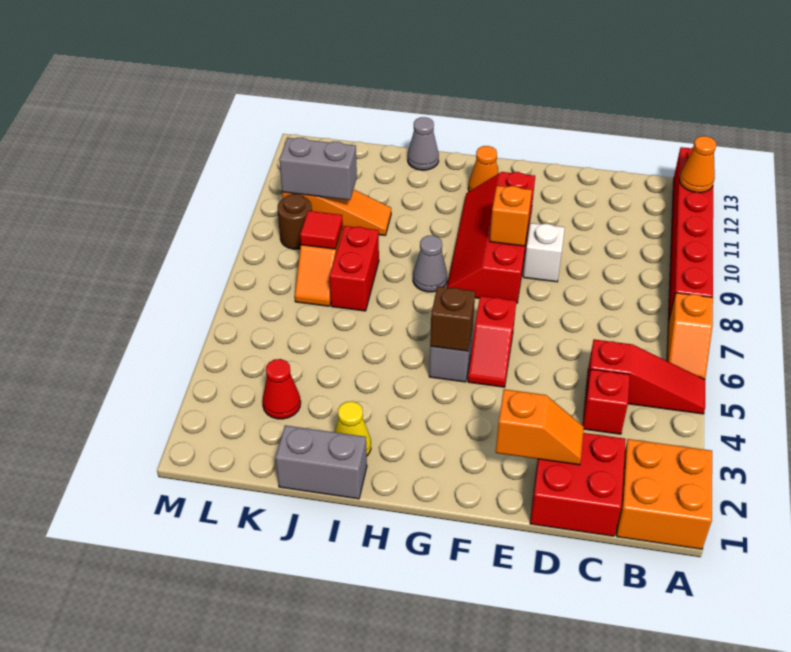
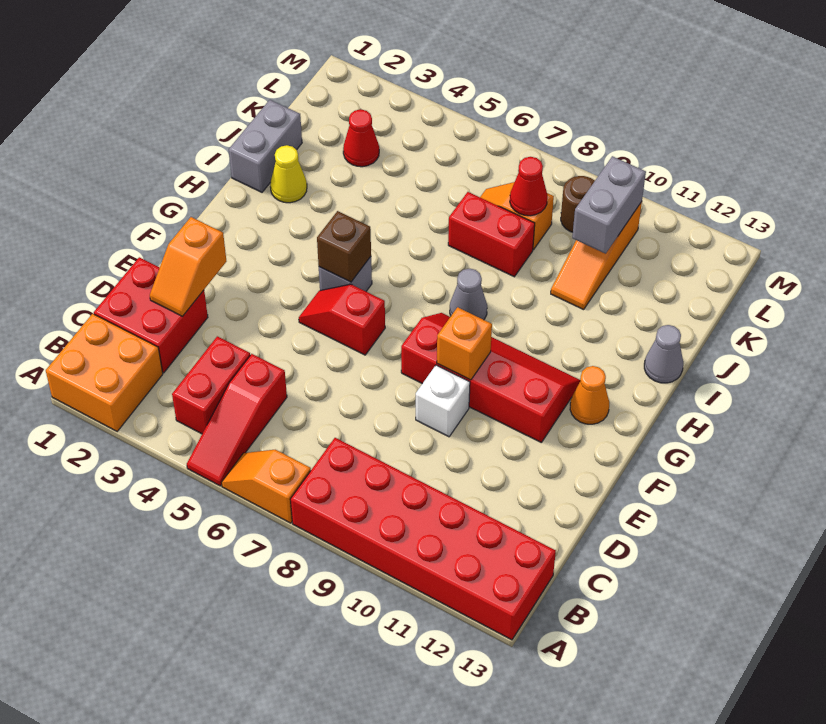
red 1x6 brick [668,147,713,321] -> red 2x6 brick [290,438,556,640]
orange 1x1 cone [679,136,716,193] -> none
red 1x1 brick [583,369,630,434] -> red 1x2 brick [172,336,250,434]
red 1x1 tile [300,211,343,249] -> red 1x1 cone [510,157,547,216]

